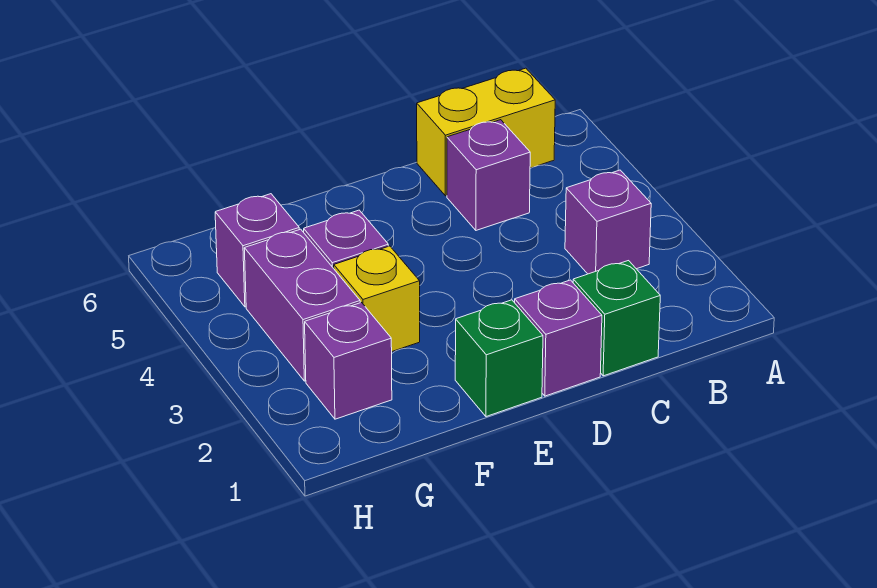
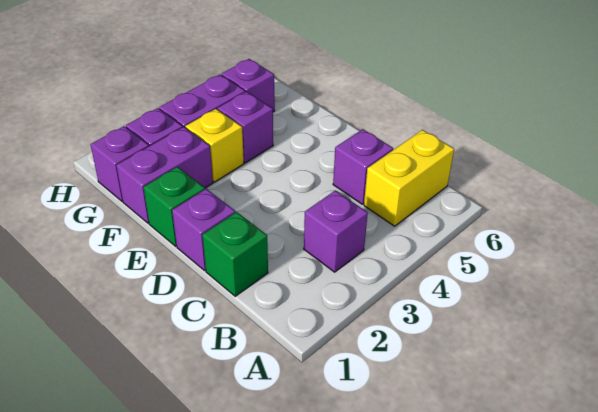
yellow 1x2 brick [417,68,555,196] -> yellow 1x2 brick turned to [364,130,454,226]
none -> purple 1x2 brick [116,127,213,223]
none -> purple 1x1 brick [91,126,149,201]

